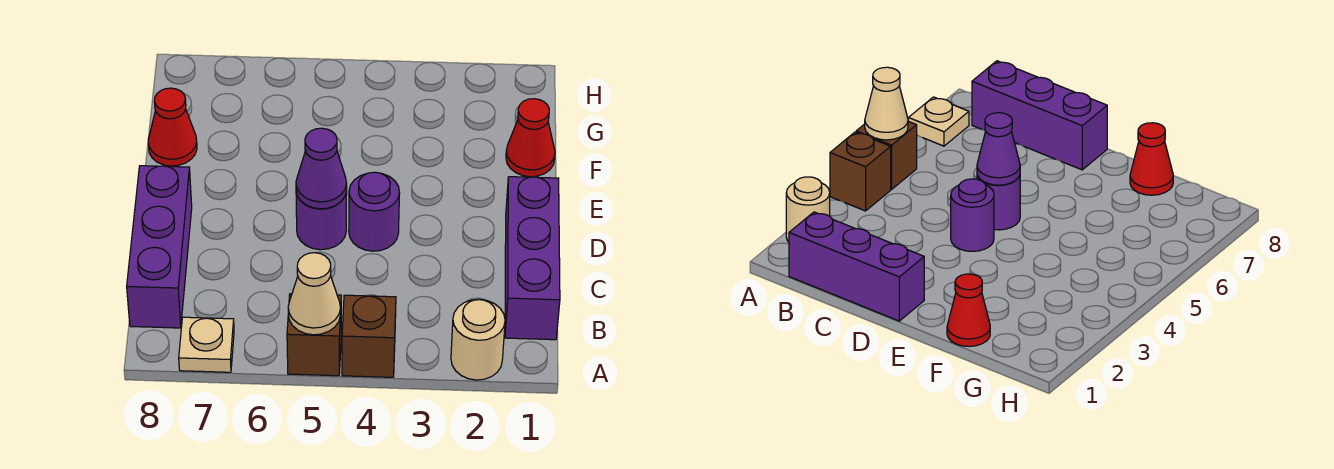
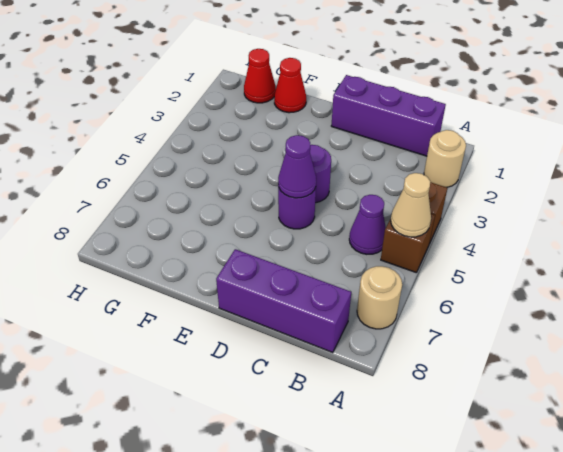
tan 1x1 plate [179,317,234,372] -> tan 1x1 round brick [357,266,402,329]
none -> purple 1x1 cone [349,195,386,254]
red 1x1 cone [148,88,197,166] -> red 1x1 cone moved to [244,49,276,103]

